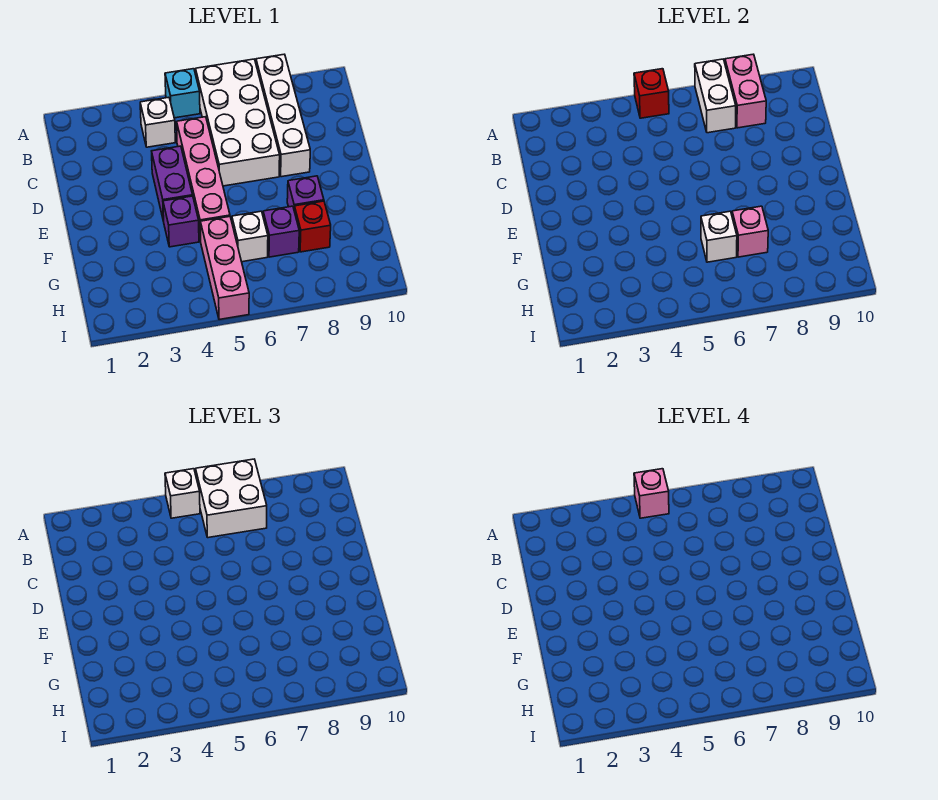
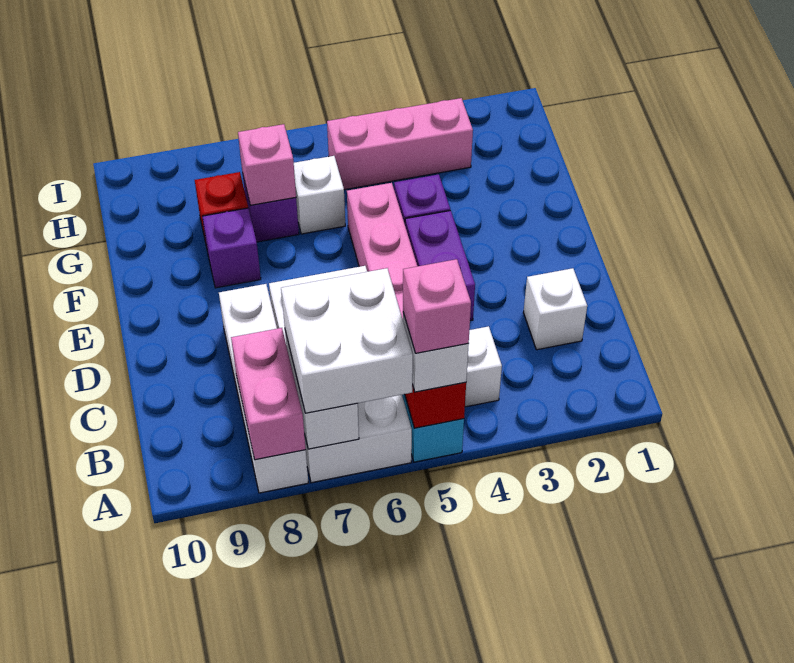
pink 1x3 brick [200,217,249,320] -> pink 1x3 brick turned to [327,98,473,190]
white 1x1 brick [701,211,737,262] -> white 1x1 brick moved to [523,268,587,350]

